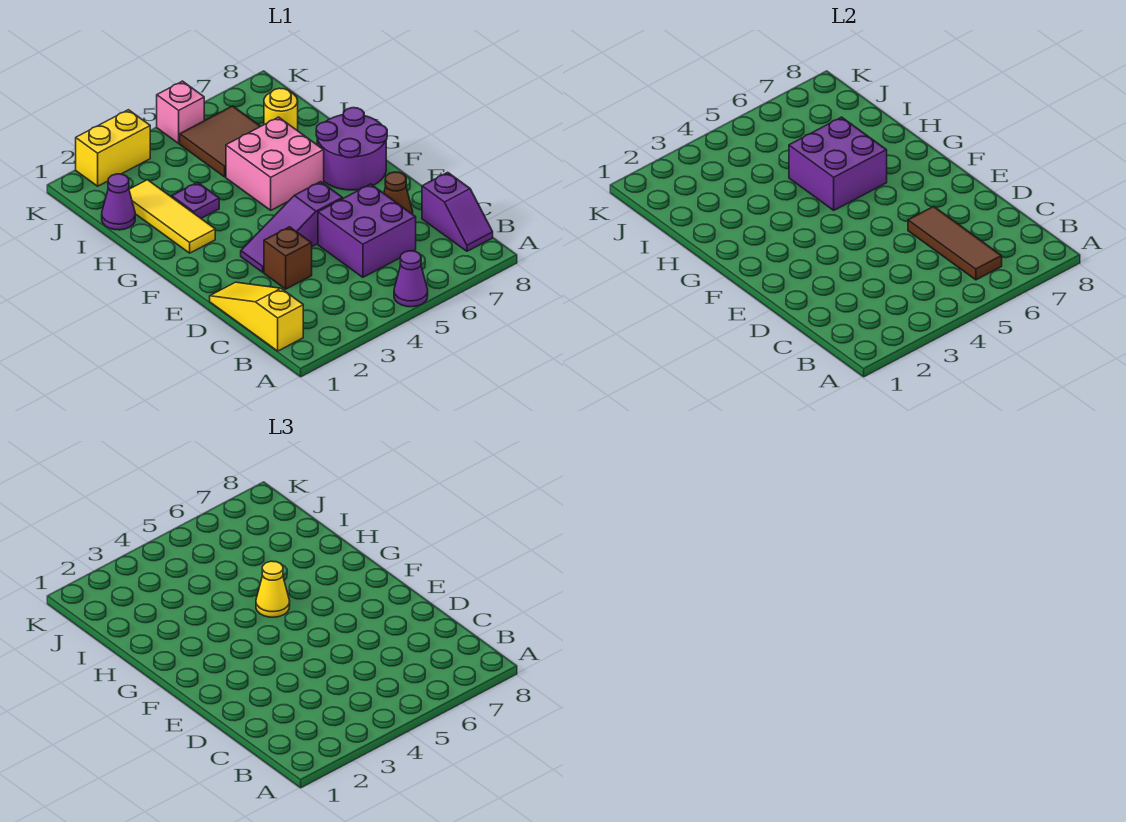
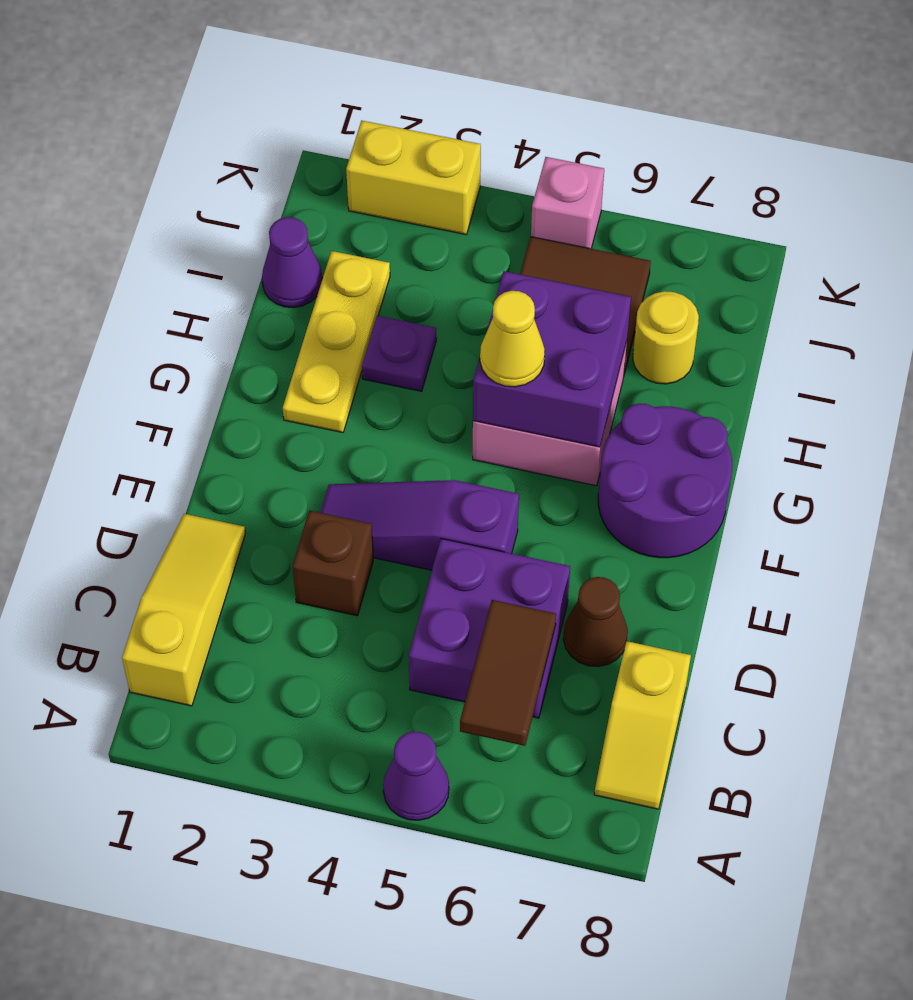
brown 1x3 tile [908,206,1002,280] -> brown 1x2 tile [460,600,556,746]
purple 1x2 slope [422,172,493,251] -> yellow 1x2 slope [594,641,691,809]
yellow 1x3 tile [129,180,215,253] -> yellow 1x3 plate [283,251,390,433]

